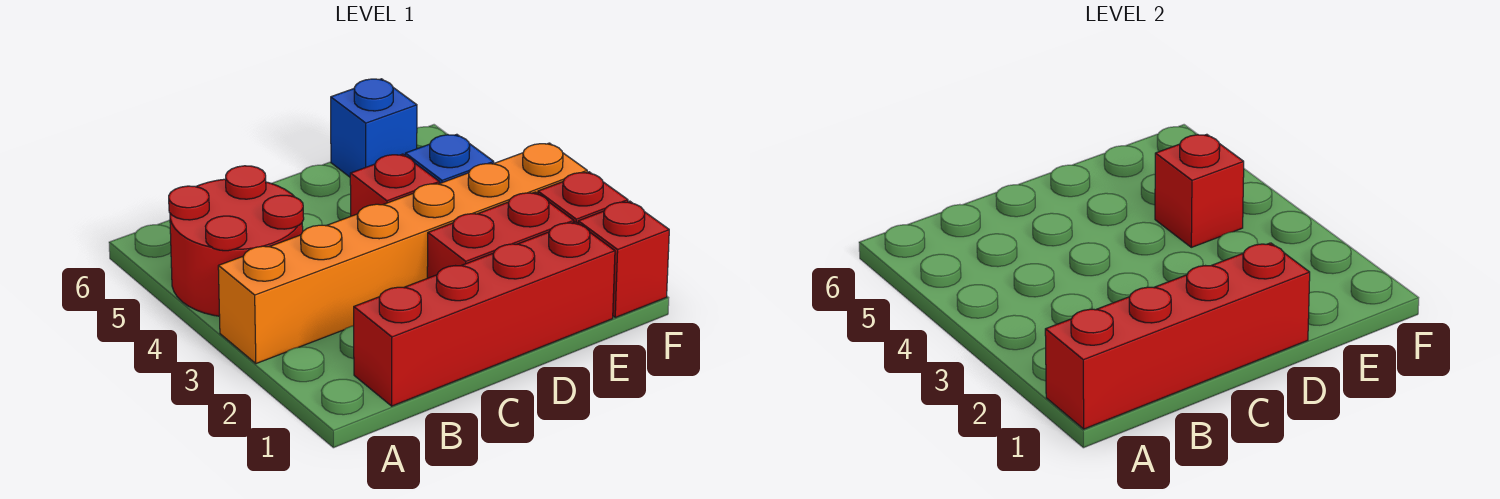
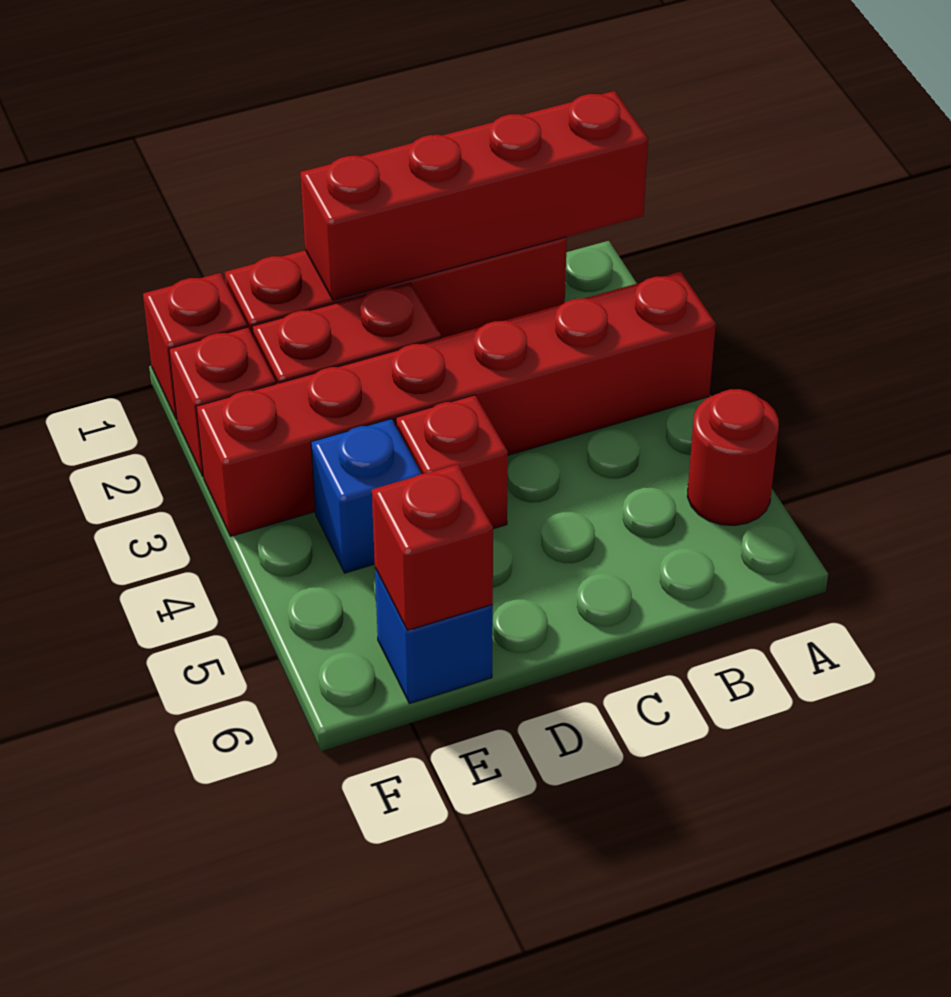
orange 1x6 brick [218,143,587,364] -> red 1x6 brick [196,272,716,536]
red 2x2 round brick [169,166,304,316] -> red 1x1 round brick [687,389,779,526]
red 1x1 brick [1155,134,1244,247] -> red 1x1 brick moved to [372,464,493,630]

